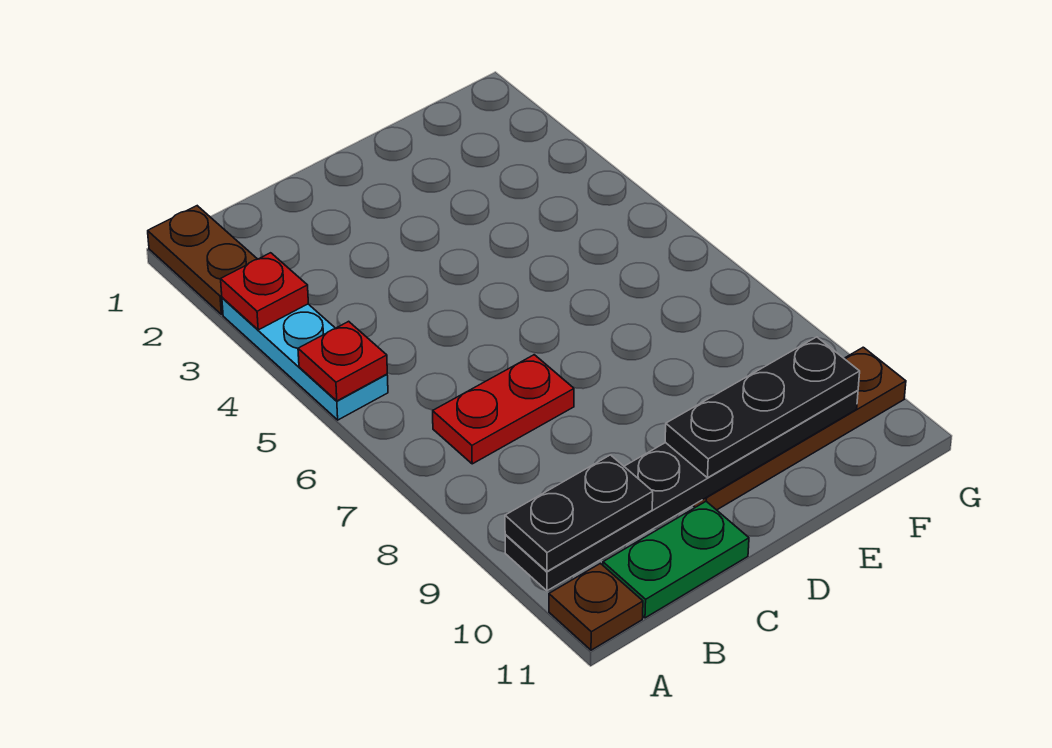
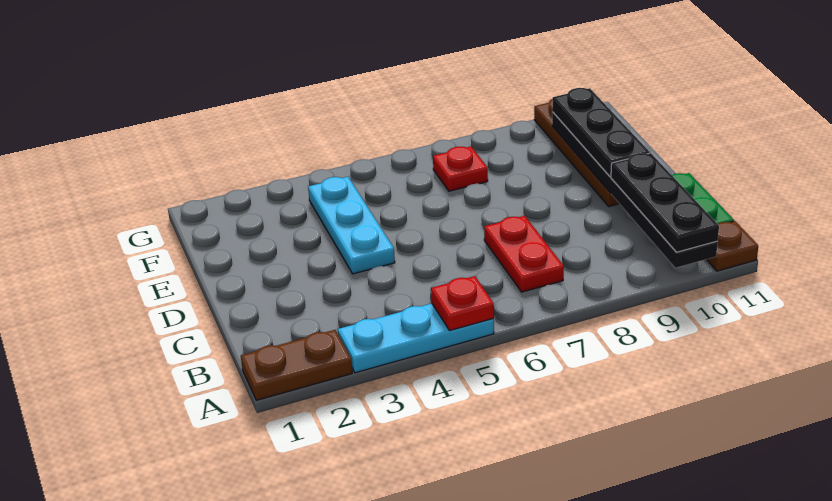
red 1x1 plate [221,253,308,330] -> red 1x1 plate moved to [433,147,488,191]
black 1x2 plate [505,455,653,571] -> black 1x3 plate [611,153,719,252]
none -> cyan 1x3 plate [308,177,395,274]

